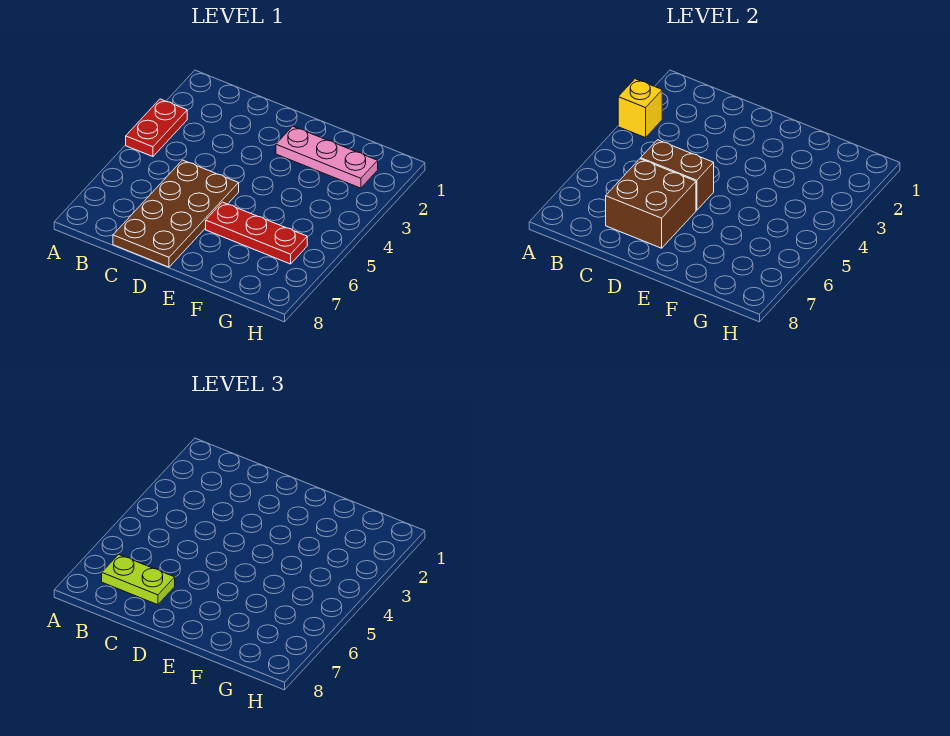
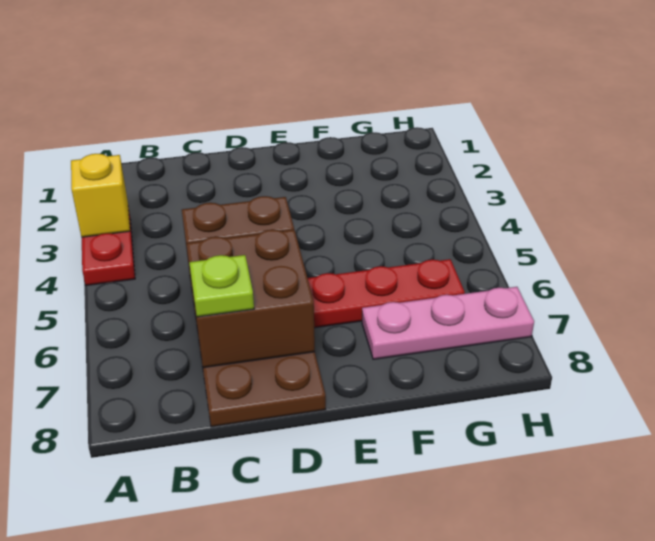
lime 1x2 plate [102,554,175,605] -> lime 1x1 plate [189,255,254,317]
pink 1x3 plate [276,126,378,188] -> pink 1x3 plate moved to [362,287,534,359]

